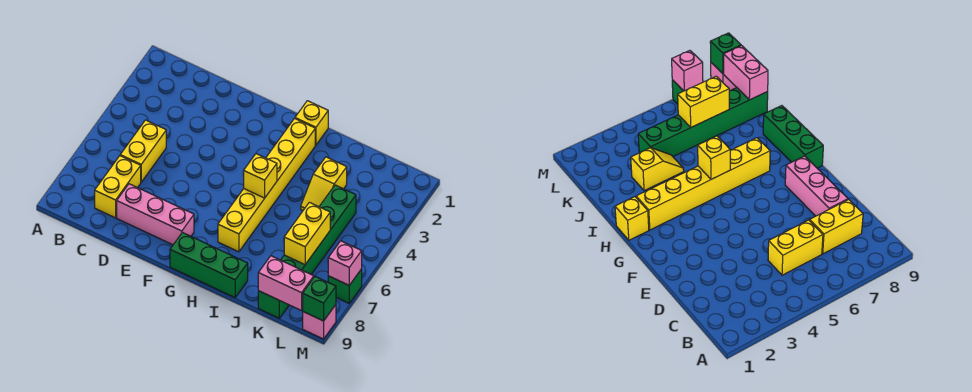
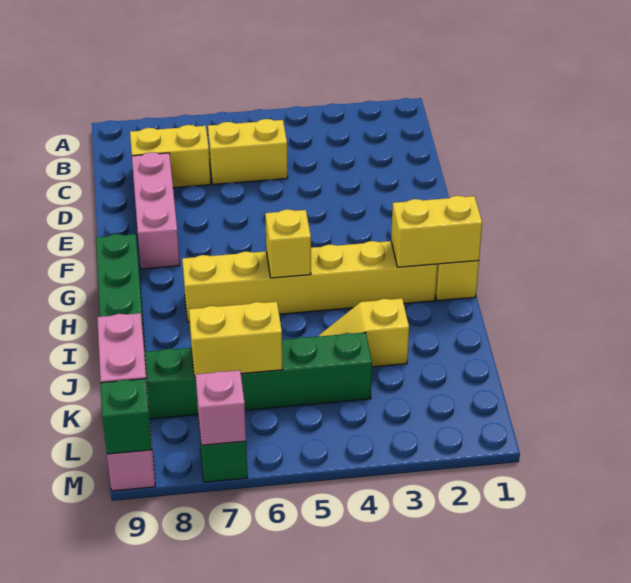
none -> yellow 1x2 brick [391,196,482,267]

